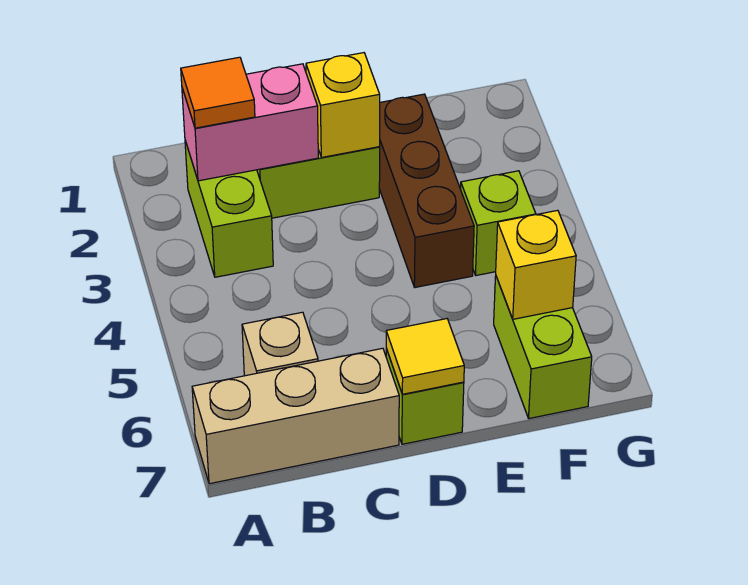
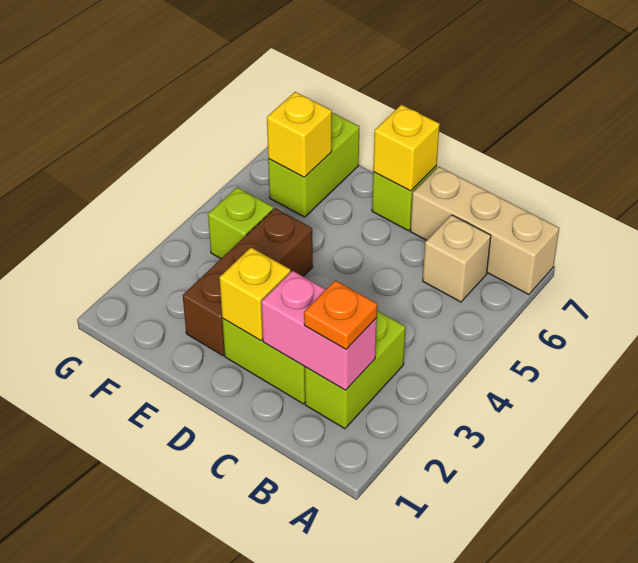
orange 1x1 tile [181,57,255,128] -> orange 1x1 plate [304,280,377,349]
yellow 1x1 tile [386,319,464,394] -> yellow 1x1 brick [373,105,440,191]

